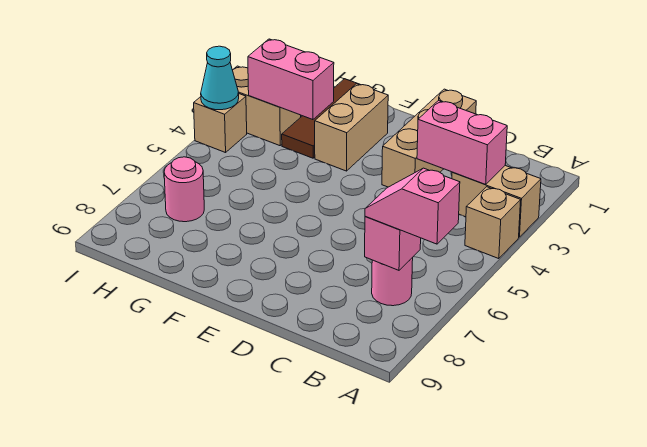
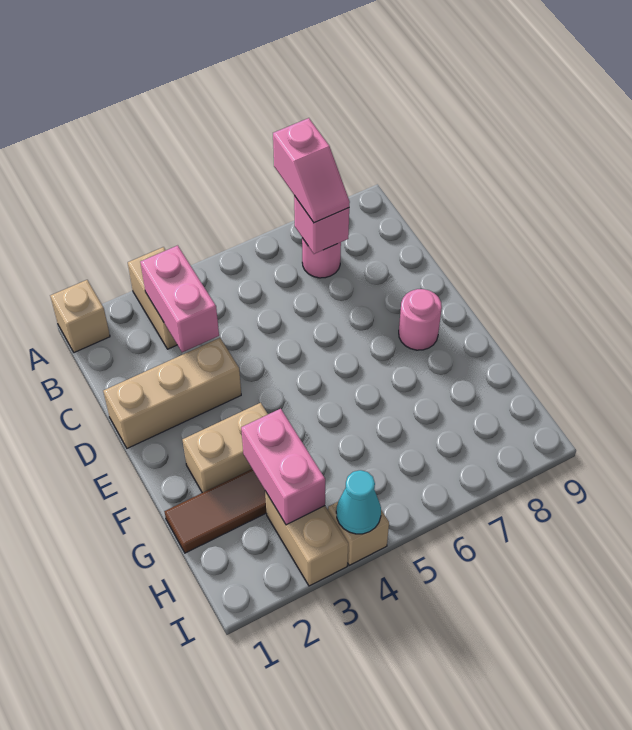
tan 1x1 brick [465,187,521,259] -> tan 1x1 brick moved to [50,280,110,353]
pink 1x1 round brick [164,157,204,222] -> pink 1x1 round brick moved to [399,289,442,350]

